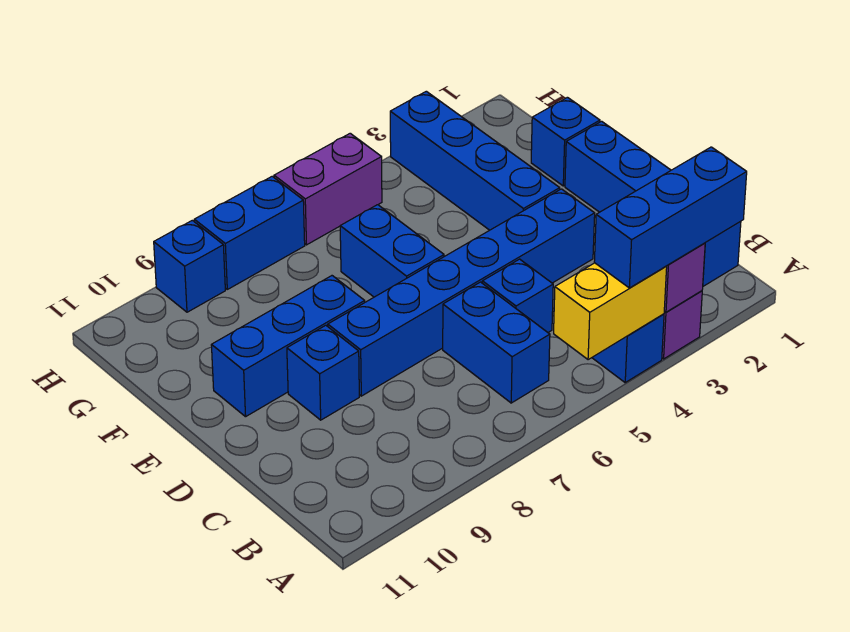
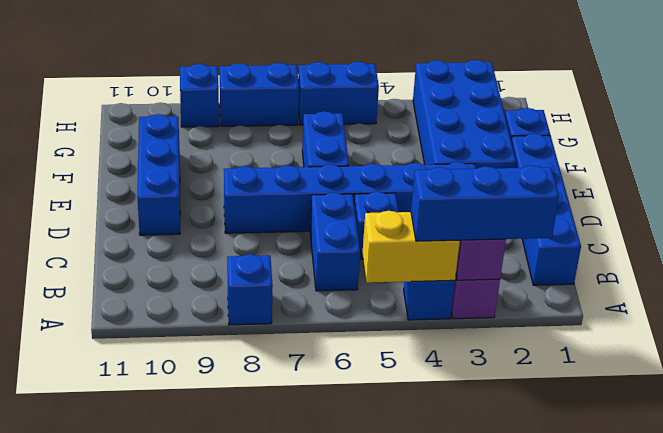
blue 1x1 brick [287,325,359,420] -> blue 1x1 brick moved to [227,254,273,325]
blue 1x4 brick [390,91,560,230] -> blue 2x4 brick [413,60,516,169]
blue 1x3 brick [211,276,365,417] -> blue 1x3 brick turned to [138,114,180,235]
purple 1x2 brick [274,133,382,245] -> blue 1x2 brick [298,62,379,125]

